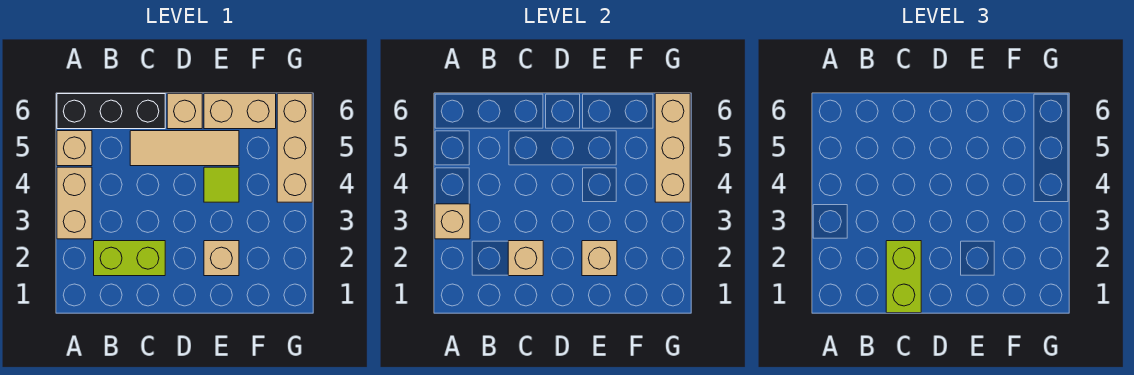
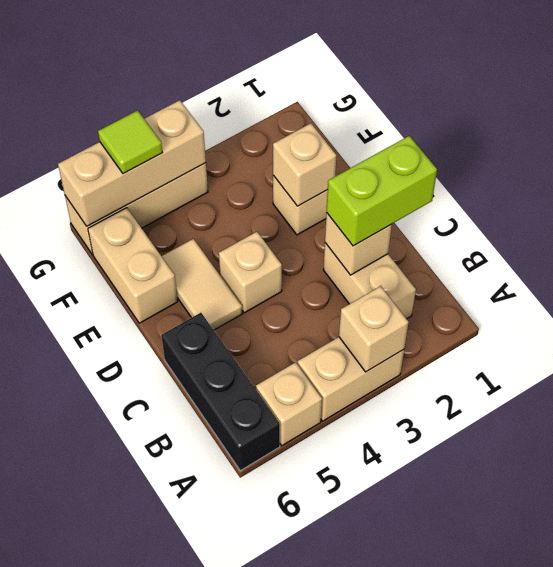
lime 1x2 brick [94,241,165,276] -> tan 1x2 brick [323,243,416,319]
tan 1x3 tile [130,131,239,166] -> tan 1x2 tile [162,239,242,330]
tan 1x1 brick [167,94,202,129] -> tan 1x1 brick moved to [219,232,282,313]
lime 1x1 tile [204,167,239,202] -> lime 1x1 tile moved to [98,110,162,174]

